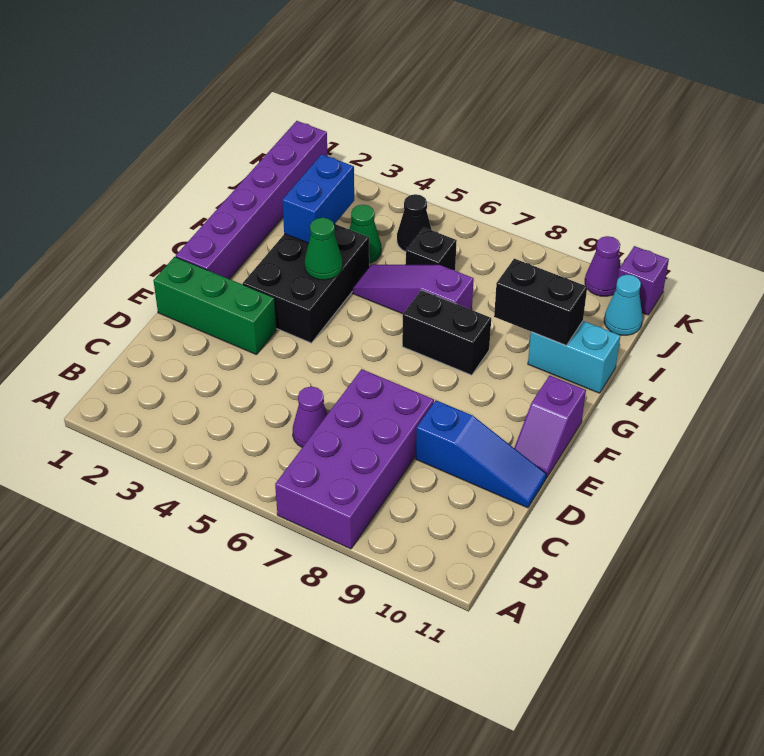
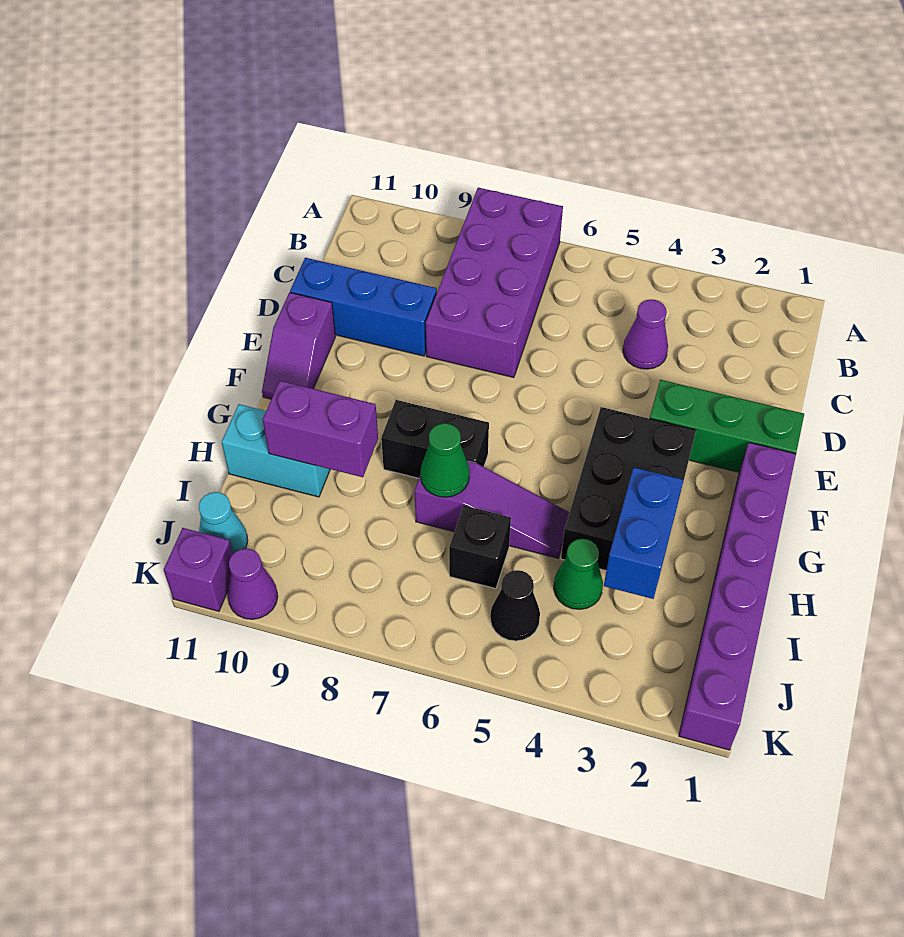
purple 1x1 cone [293,387,327,448] -> purple 1x1 cone moved to [623,300,668,369]
blue 1x3 slope [416,400,546,508] -> blue 1x3 brick [290,258,437,356]
purple 1x2 slope [514,375,586,478] -> purple 1x2 slope turned to [262,293,336,399]
green 1x1 cone [305,218,343,280] -> green 1x1 cone moved to [420,423,470,497]
black 1x2 brick [494,259,587,345] -> purple 1x2 brick [263,381,378,477]

